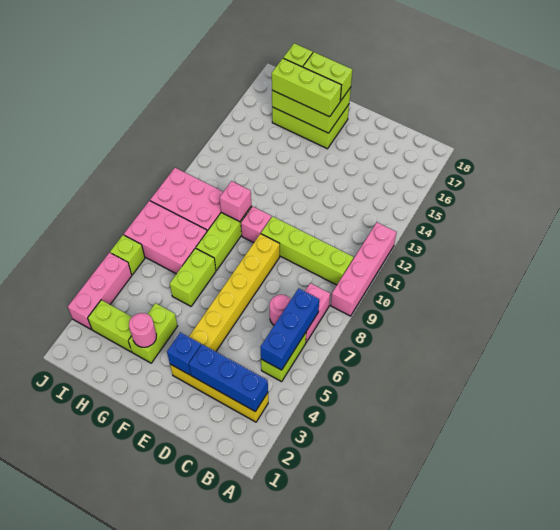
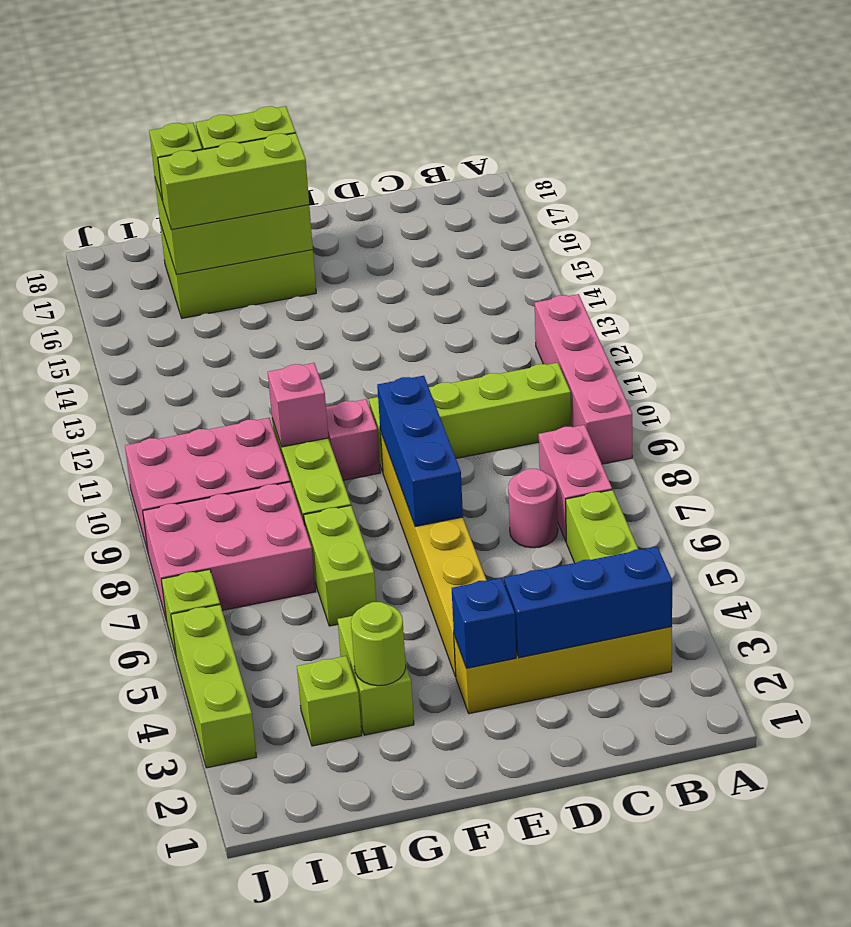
blue 1x3 brick [260,288,319,370] -> blue 1x3 brick moved to [377,376,463,527]
pink 1x1 round brick [129,313,157,347] -> lime 1x1 round brick [351,602,406,686]
lime 1x2 brick [88,300,132,352] -> lime 1x1 brick [297,656,362,746]
pink 1x3 brick [68,253,132,329] -> lime 1x3 brick [171,605,256,768]

